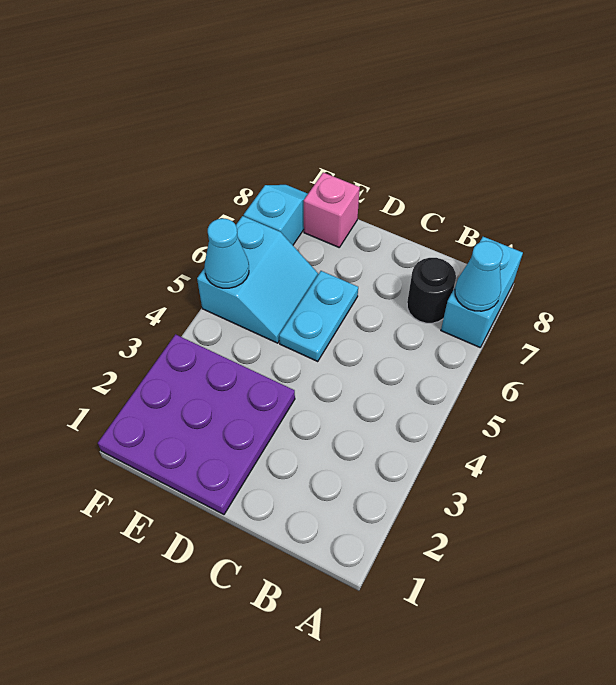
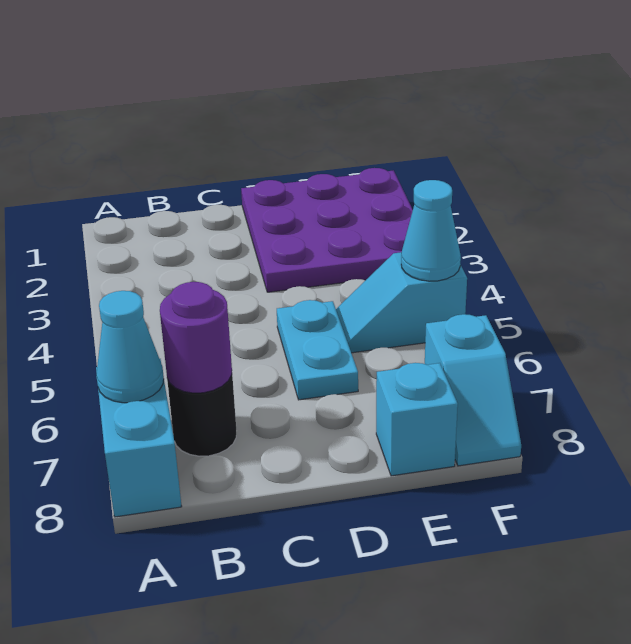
none -> purple 1x1 round brick [160,282,232,393]
cyan 2x2 slope [197,216,318,343] -> cyan 1x2 slope [336,252,467,353]
pink 1x1 brick [304,173,360,247] -> cyan 1x1 brick [376,363,458,476]

